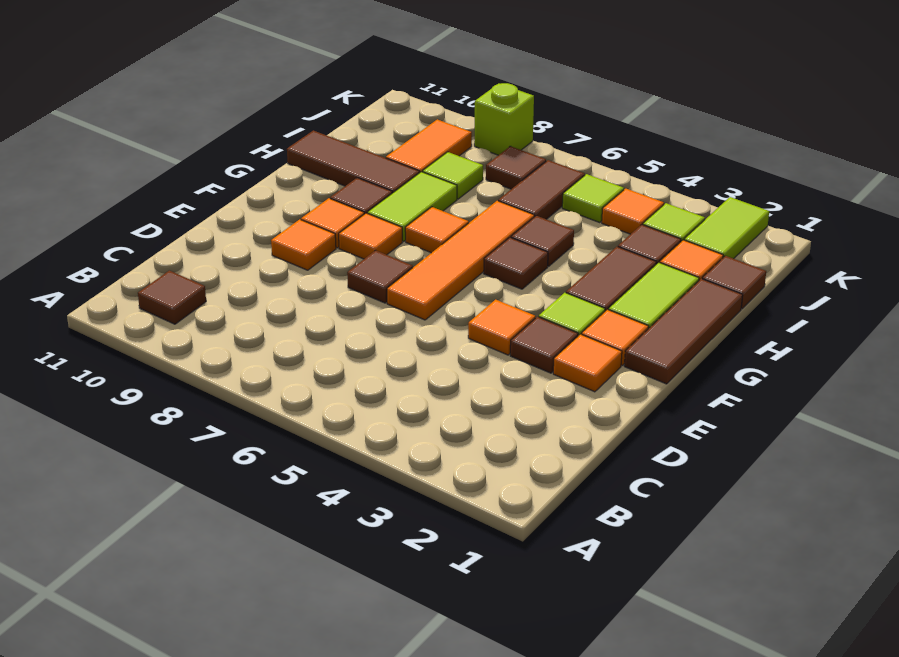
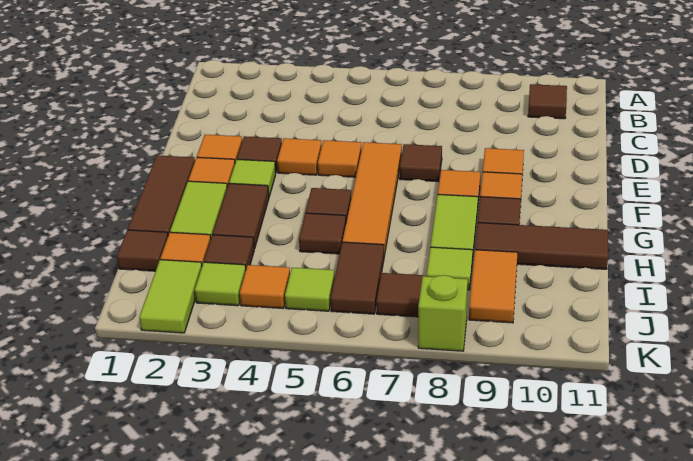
orange 1x1 tile [405,207,469,253] -> orange 1x1 tile moved to [318,140,362,177]

